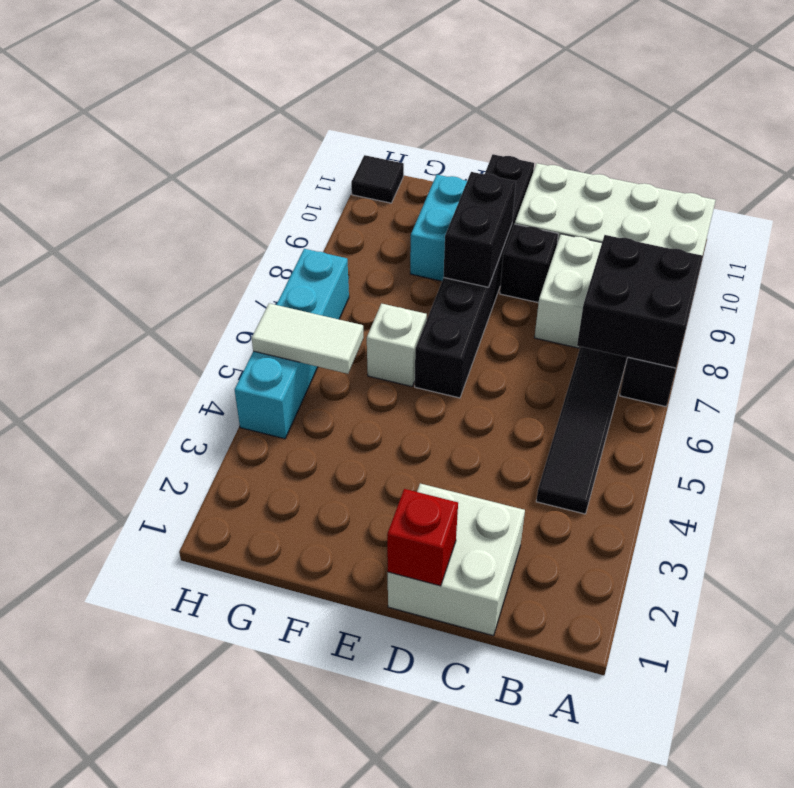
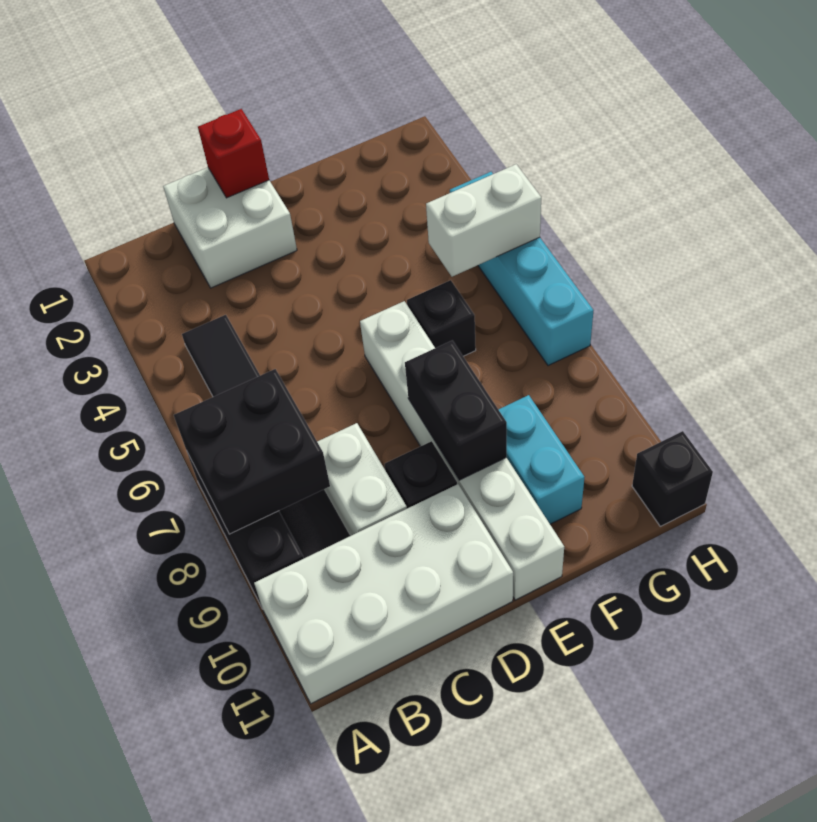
black 1x6 brick [415,154,534,398] -> white 1x6 brick [360,301,564,600]
white 1x1 brick [367,304,427,386] -> black 1x1 brick [407,280,476,356]
white 1x2 tile [252,303,364,374] -> white 1x2 brick [426,164,541,277]
black 1x1 tile [351,155,404,203] -> black 1x1 brick [632,431,713,526]

